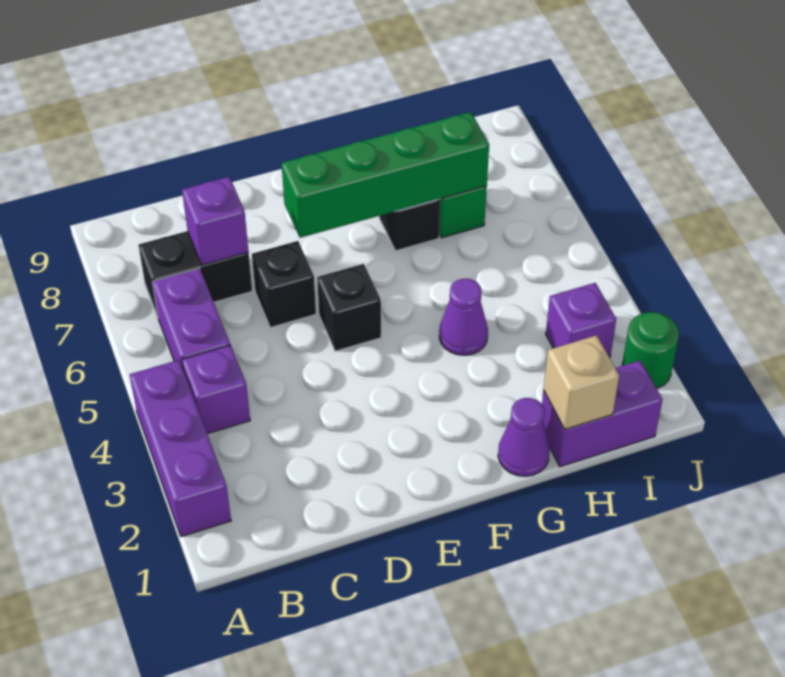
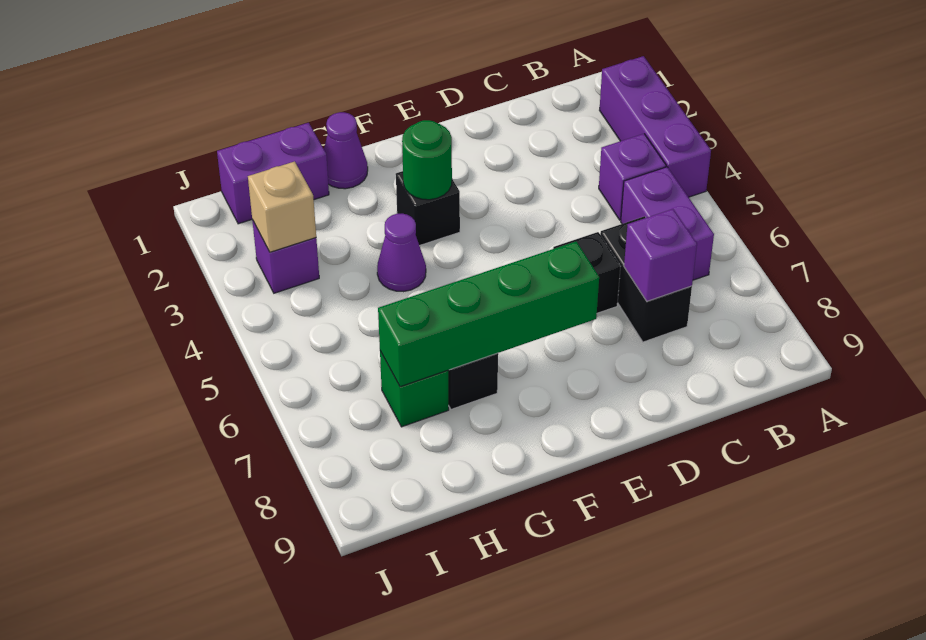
black 1x2 brick [139,231,252,317] -> black 1x2 brick turned to [600,216,692,342]
black 1x1 brick [317,264,381,351] -> black 1x1 brick moved to [396,171,460,246]
tan 1x1 brick [544,335,619,429] -> tan 1x1 brick moved to [248,161,316,252]
green 1x1 round brick [622,312,679,389] -> green 1x1 round brick moved to [402,120,452,200]

